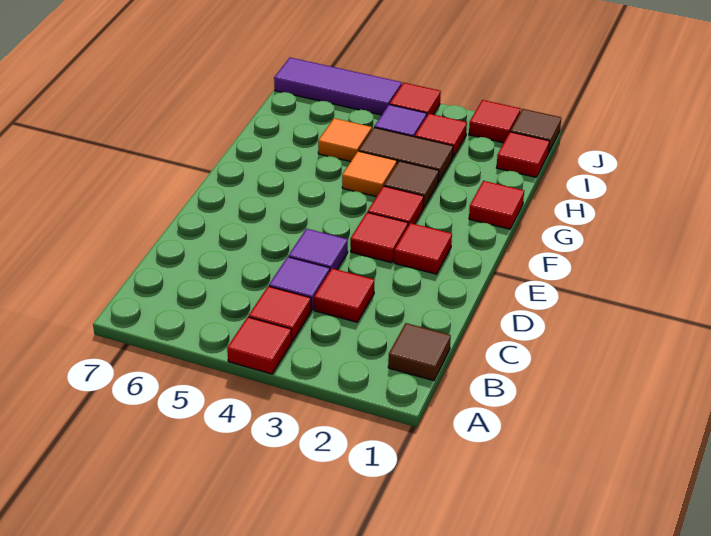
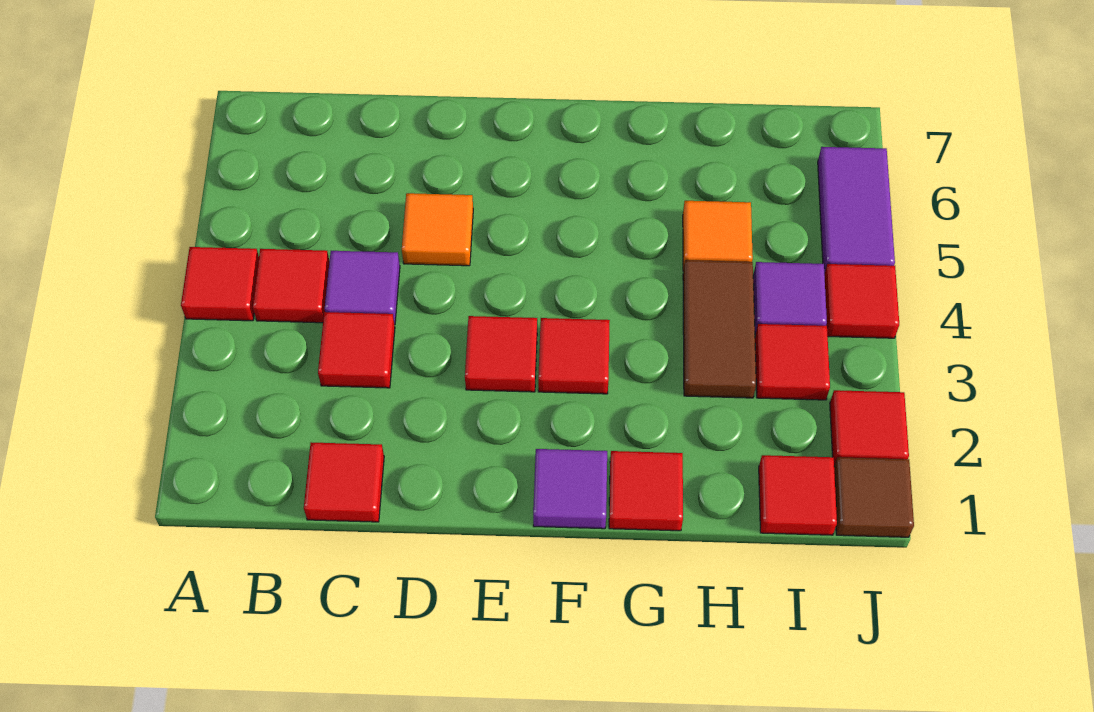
brown 1x1 tile [388,323,451,381] -> none
purple 1x1 tile [288,229,348,270] -> purple 1x1 tile moved to [533,449,607,529]
red 1x1 tile [394,223,452,274] -> red 1x1 tile moved to [304,442,384,522]
brown 1x1 tile [384,161,439,208] -> none
orange 1x1 tile [342,151,397,197] -> orange 1x1 tile moved to [402,193,473,266]
purple 1x3 tile [274,58,402,115] -> purple 1x2 tile [818,147,895,274]

